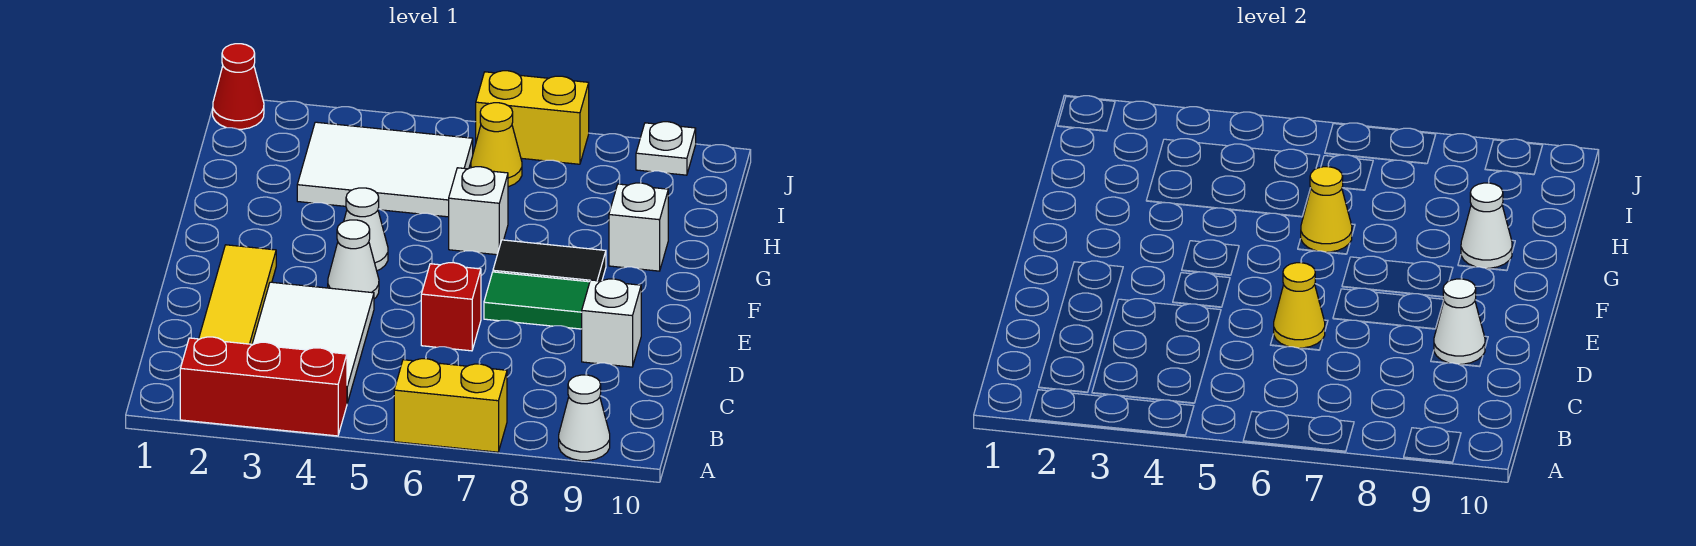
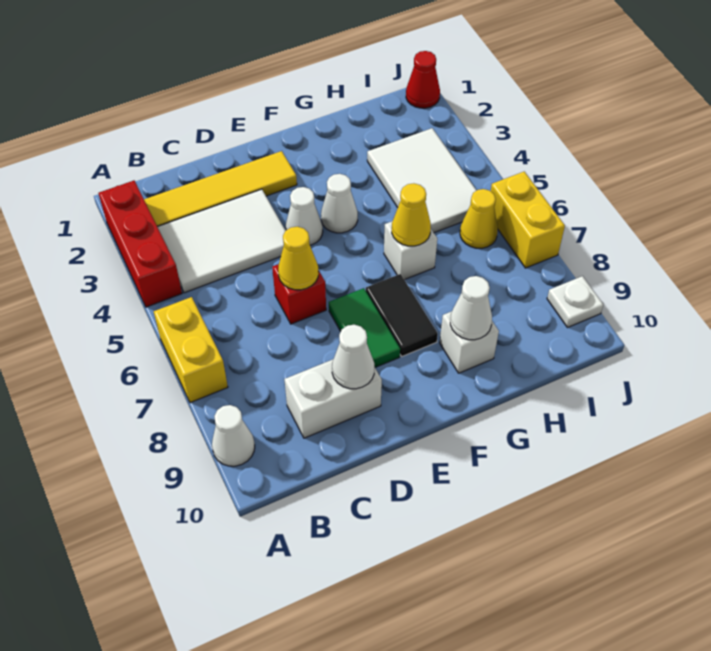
white 1x1 brick [582,279,641,367] -> white 1x2 brick [284,360,382,438]

